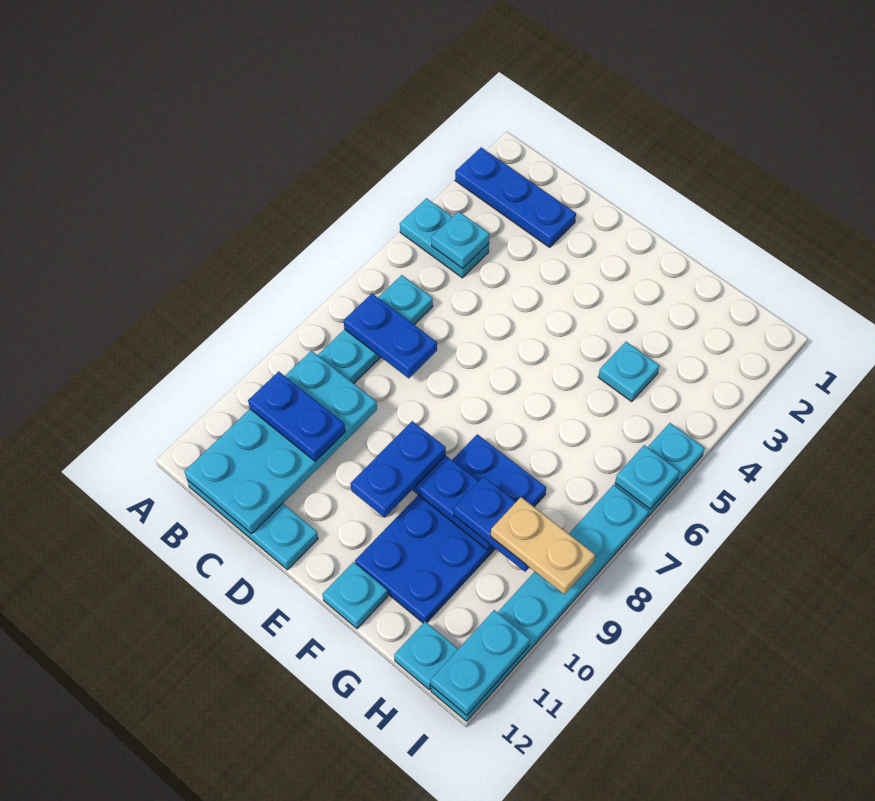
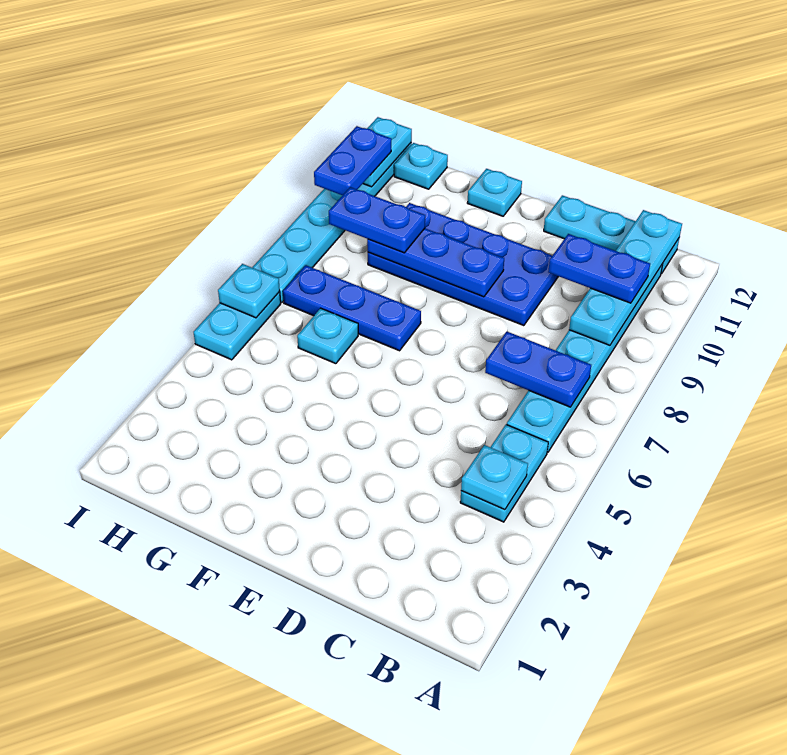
blue 1x3 plate [455,147,576,247] -> blue 1x3 plate moved to [283,265,421,351]
cyan 1x2 plate [400,198,489,278] -> cyan 1x2 plate turned to [460,424,548,522]
cyan 2x4 plate [184,351,377,534] -> cyan 1x4 plate [569,210,682,345]
blue 1x2 plate [350,421,446,518] -> blue 1x2 plate moved to [314,126,391,195]
blue 2x4 plate [355,434,546,623] -> blue 2x4 plate turned to [368,203,559,326]
cyan 1x1 plate [598,342,660,402] -> cyan 1x1 plate moved to [297,308,358,364]
tan 1x2 plate [491,497,595,594] -> none

